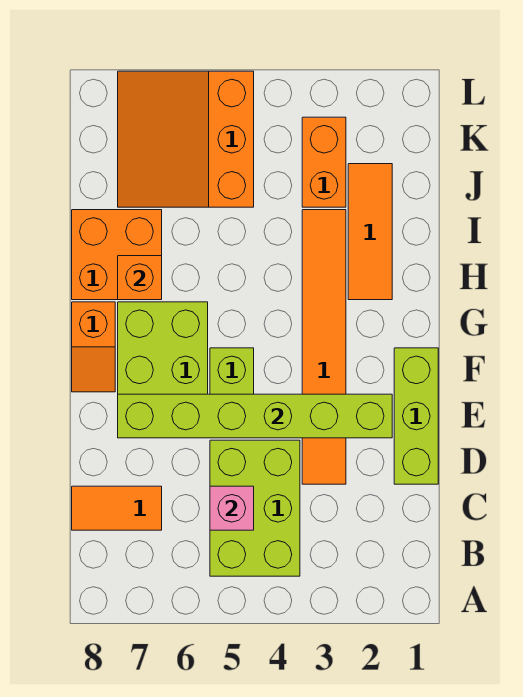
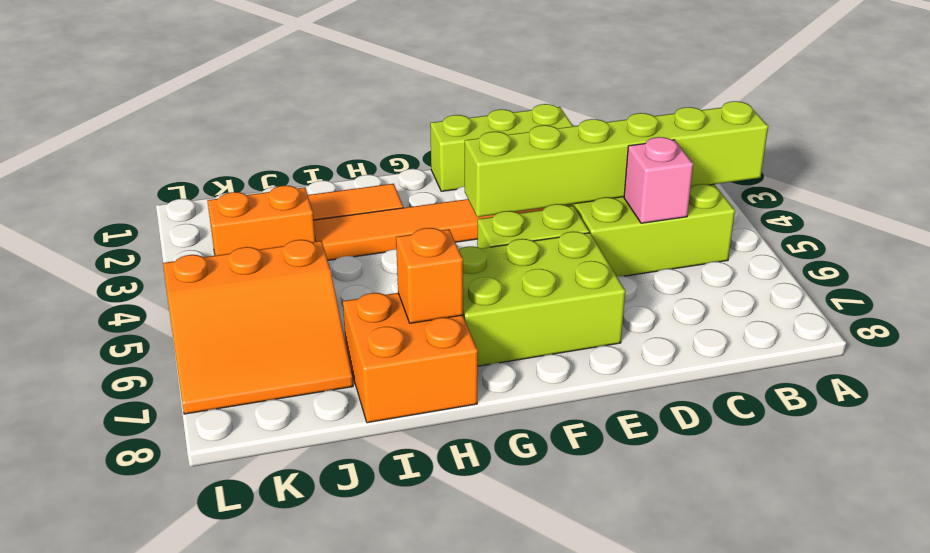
orange 1x2 tile [72,486,162,530] -> none
lime 1x6 brick [118,394,392,438] -> lime 1x6 brick turned to [465,101,768,217]
orange 1x2 slope [72,302,115,392] -> none

